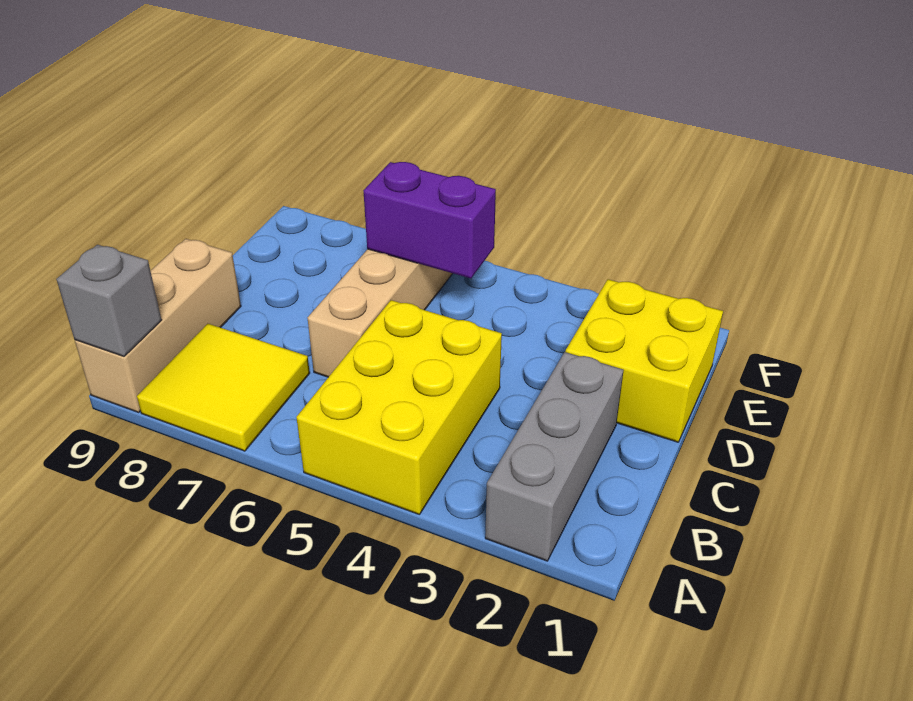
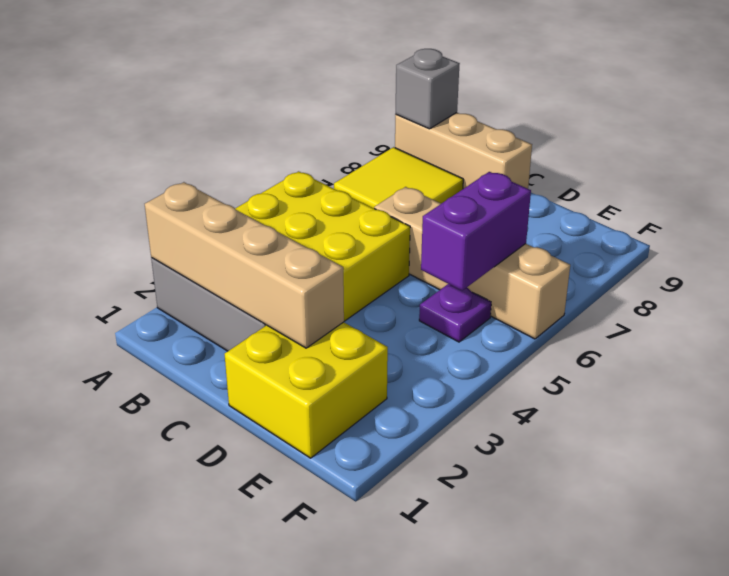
none -> tan 1x4 brick [145,182,344,348]
none -> purple 1x1 plate [419,284,491,342]

